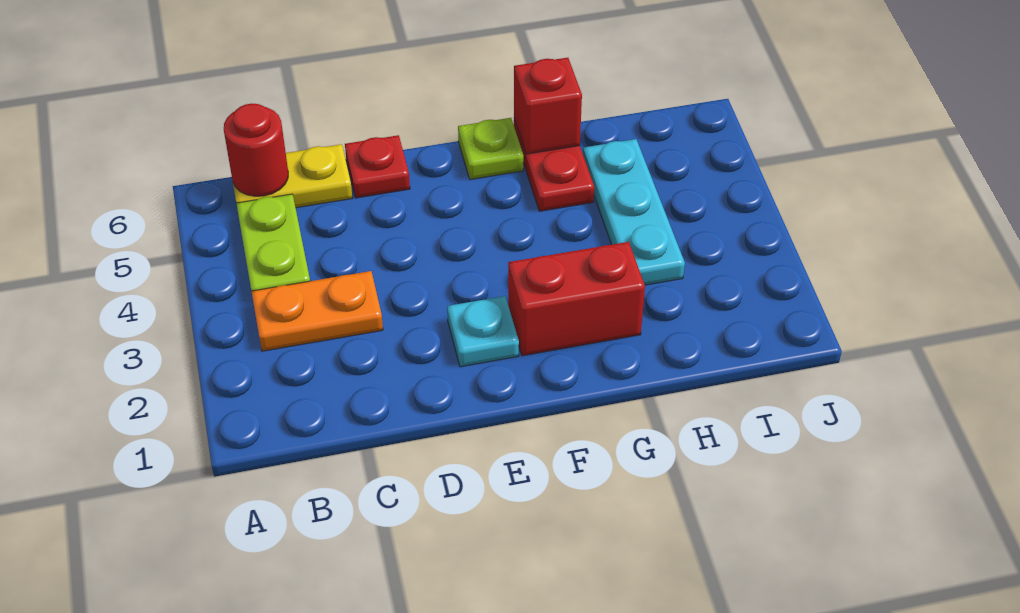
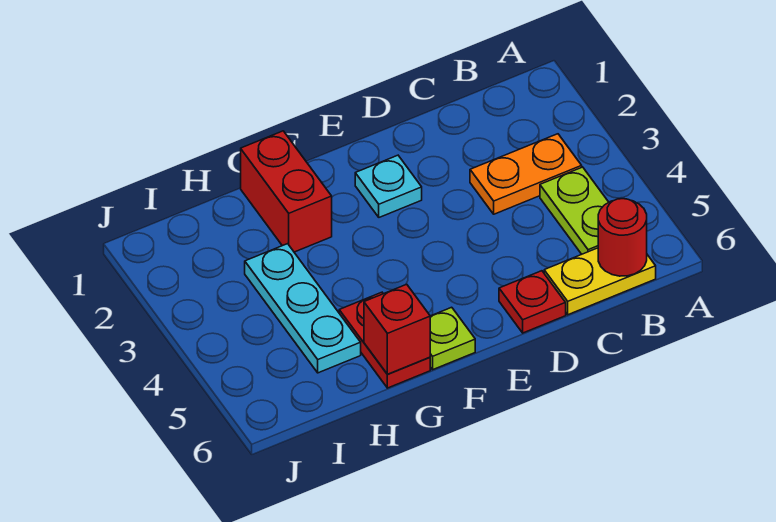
red 1x2 brick [508,242,645,356] -> red 1x2 brick turned to [241,131,332,252]

